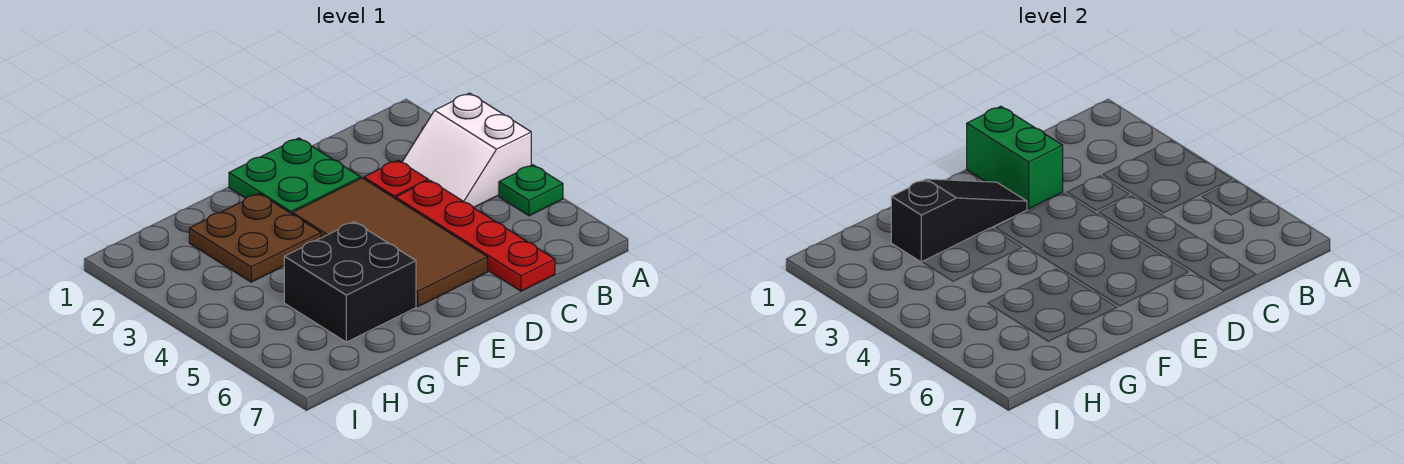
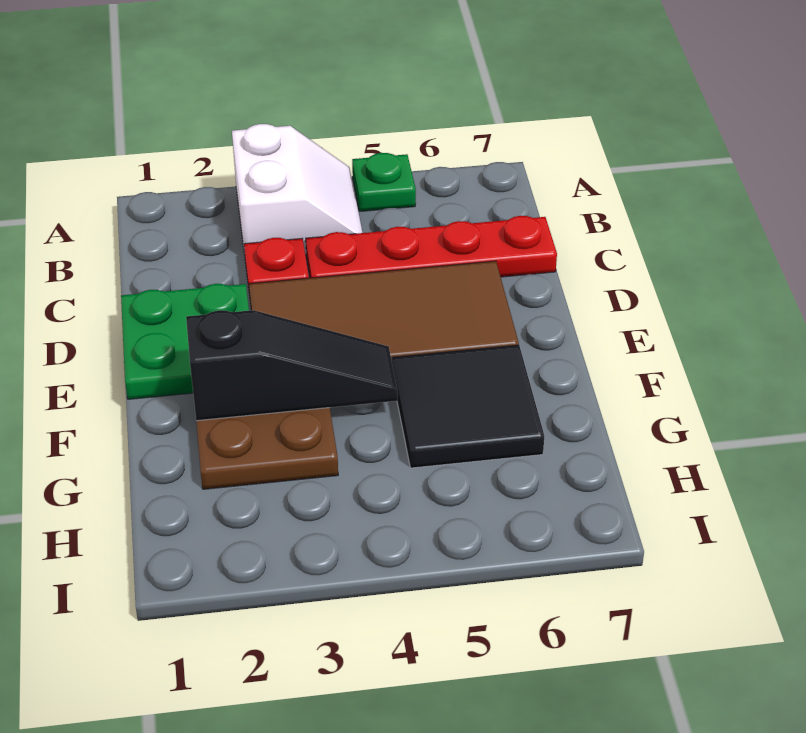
white 2x2 slope [402,93,531,208] -> white 2x2 slope turned to [232,124,362,255]
green 1x2 brick [967,106,1063,209] -> none
black 1x3 slope [891,179,1027,262] -> black 1x3 slope turned to [186,310,398,421]
black 2x2 brick [284,222,416,342] -> black 2x2 tile [392,345,544,468]

